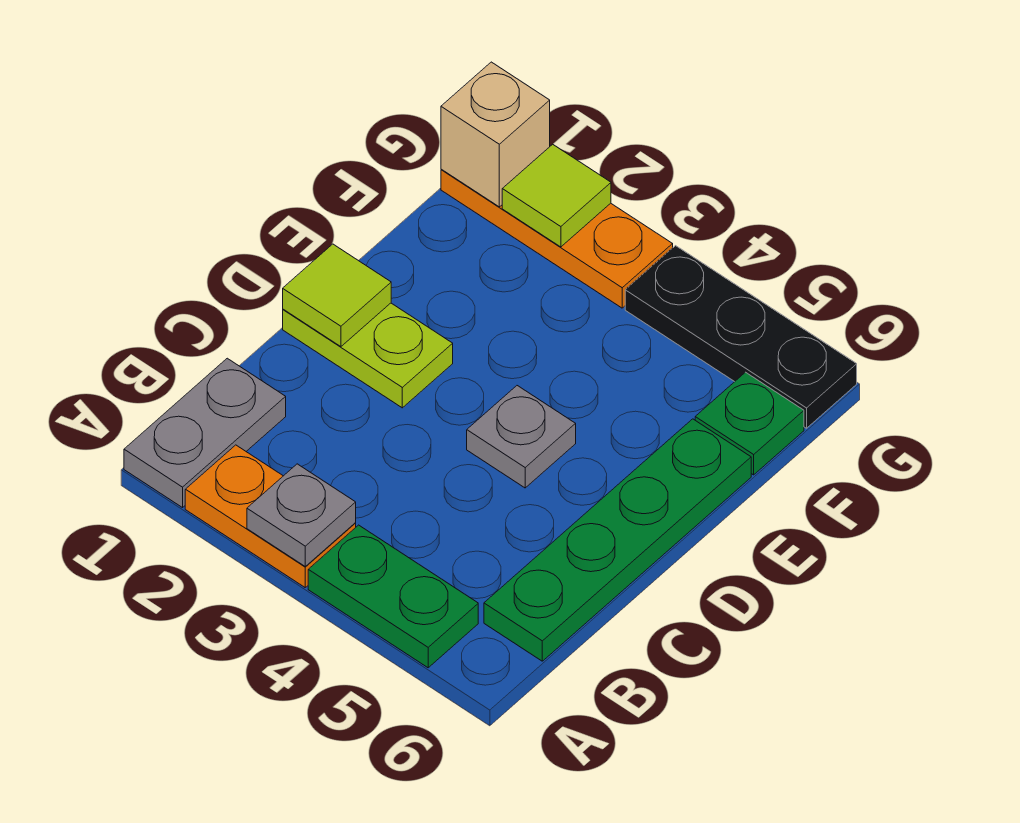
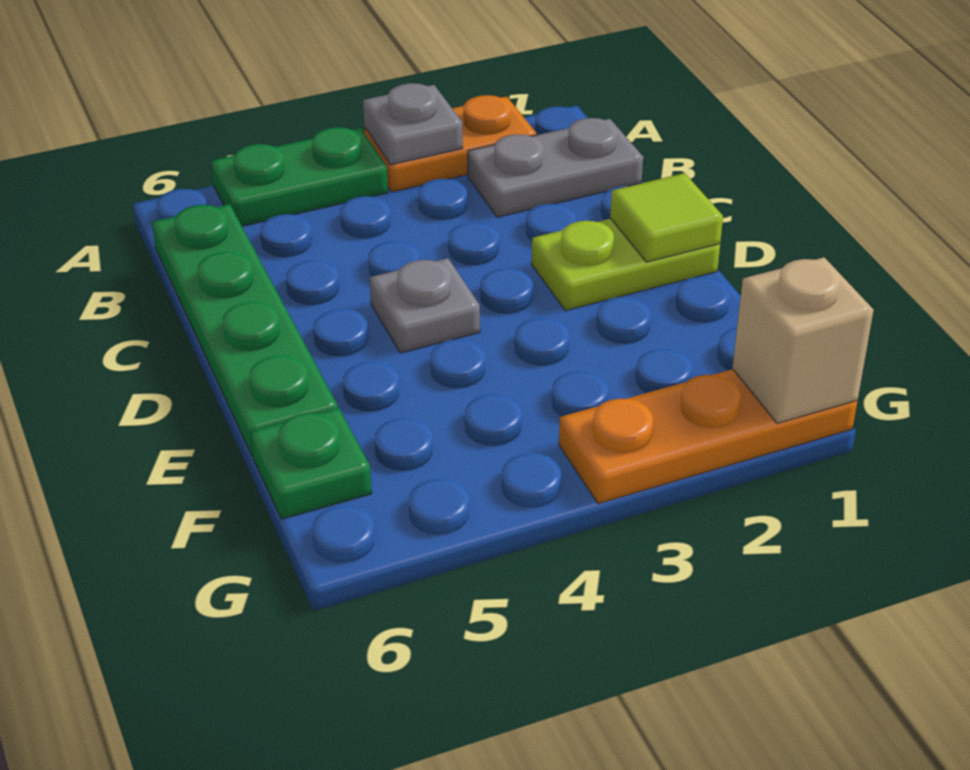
grey 1x2 plate [124,358,286,508] -> grey 1x2 plate turned to [468,118,643,217]
lime 1x1 tile [502,144,611,247] -> none
black 1x3 plate [625,246,857,428] -> none

